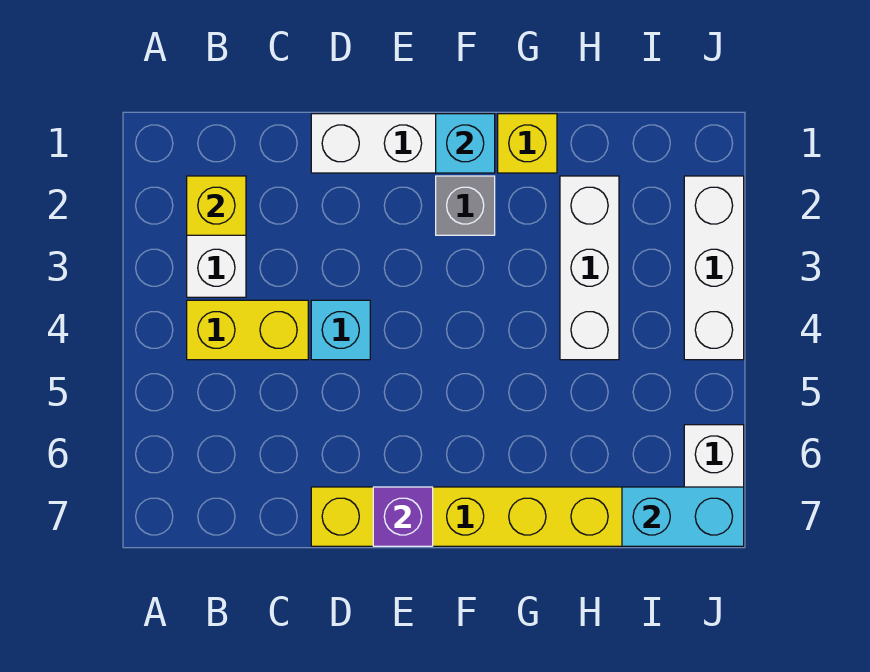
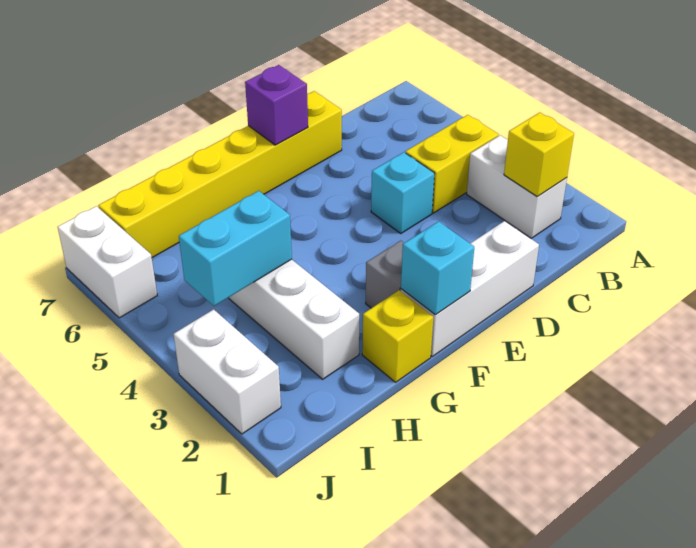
cyan 1x2 brick [622,487,744,546] -> cyan 1x2 brick moved to [179,191,292,306]
white 1x3 brick [684,176,744,360] -> white 1x2 brick [174,309,281,434]

